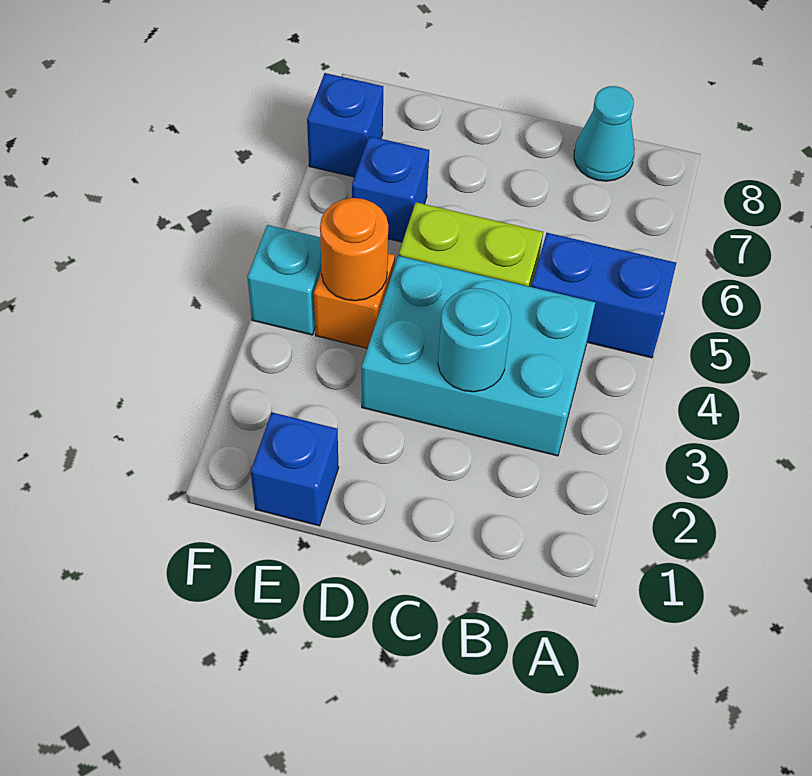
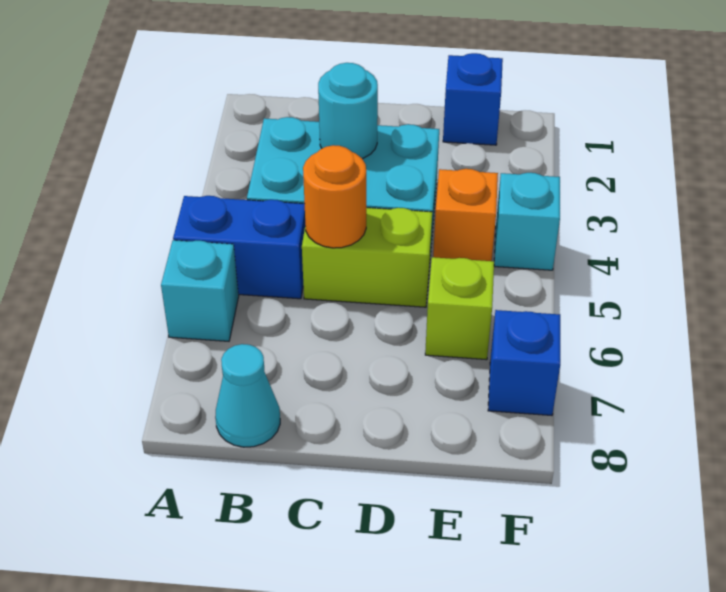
none -> cyan 1x1 brick [161,240,239,341]
orange 1x1 round brick [320,198,388,301] -> orange 1x1 round brick moved to [303,145,366,248]
blue 1x1 brick [352,136,429,242] -> lime 1x1 brick [425,257,494,360]

